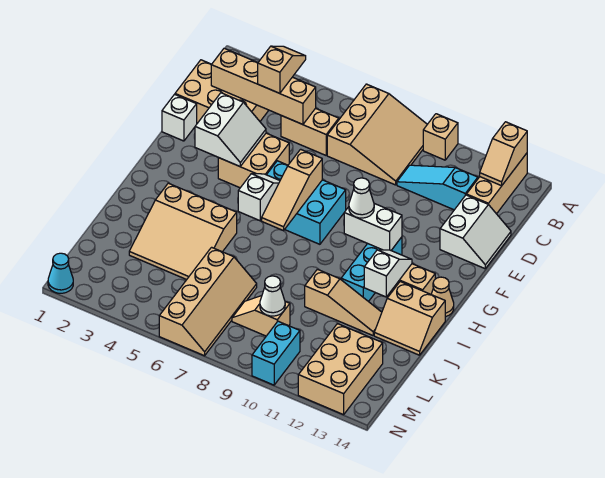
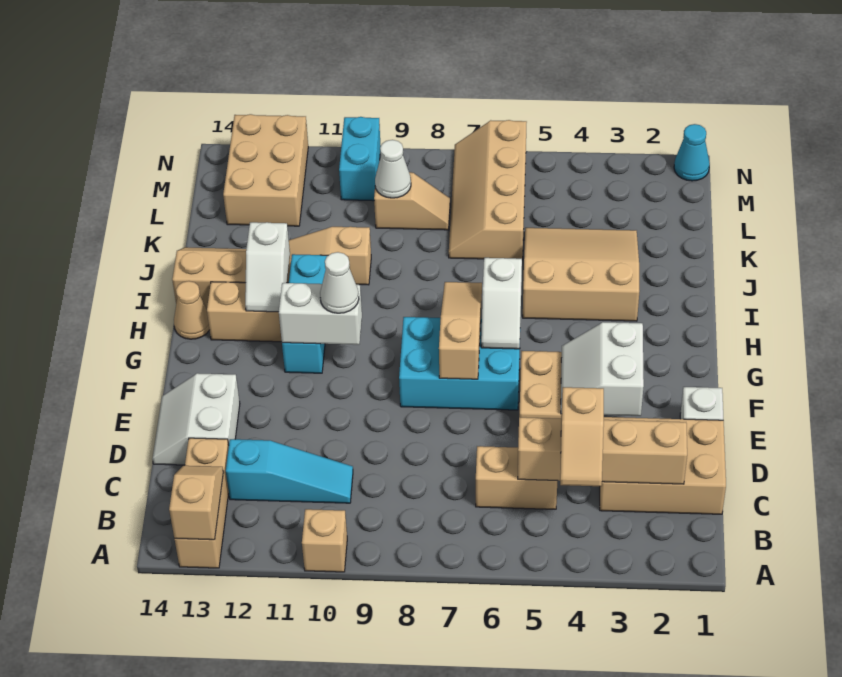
tan 3x3 slope [327,84,427,185] -> none

